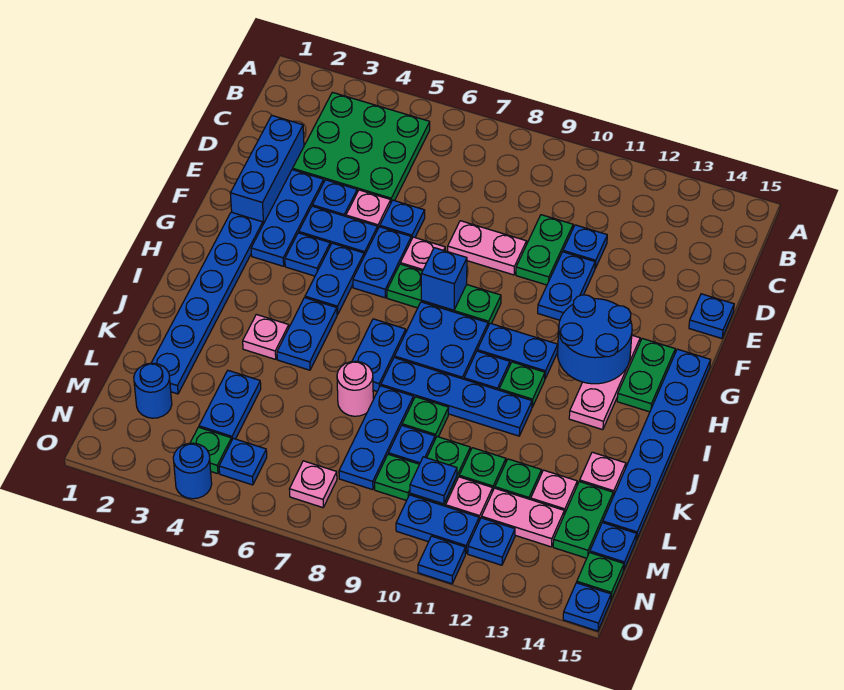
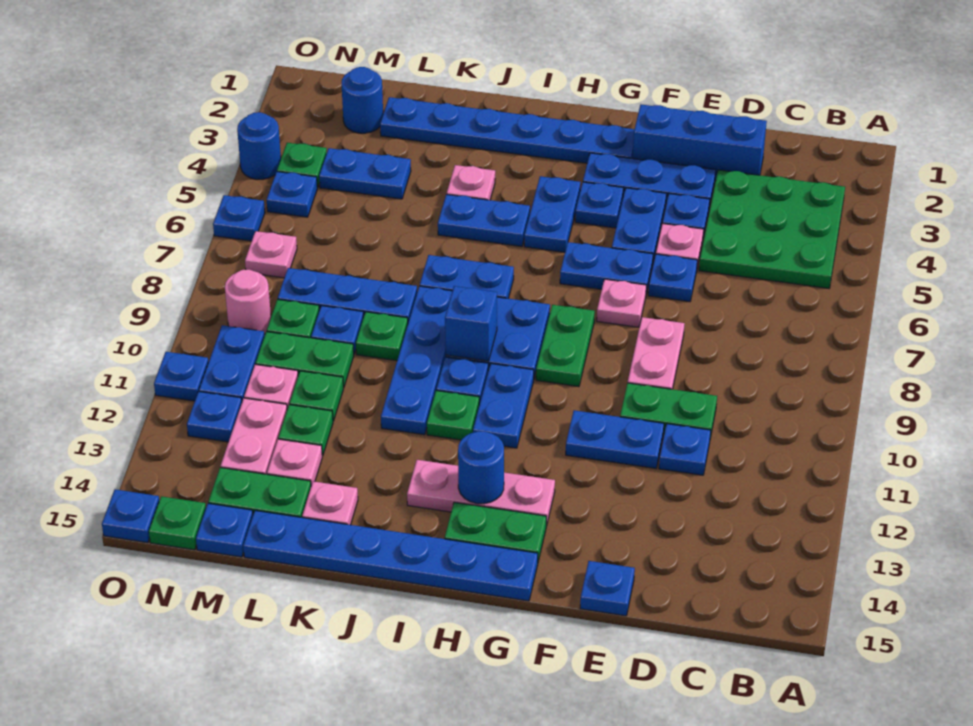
blue 1x2 plate [305,243,364,315] -> blue 1x2 plate turned to [524,176,580,252]
green 1x3 plate [387,264,501,326] -> green 1x2 plate [536,305,595,387]
blue 1x1 brick [421,248,467,310] -> blue 1x1 brick moved to [445,286,497,361]
blue 2x2 round brick [558,295,632,384] -> blue 1x1 round brick [458,431,504,504]
pink 1x1 round brick [337,361,373,416] -> pink 1x1 round brick moved to [225,270,271,334]
blue 1x1 plate [410,457,457,504] -> blue 1x1 plate moved to [213,195,265,241]

